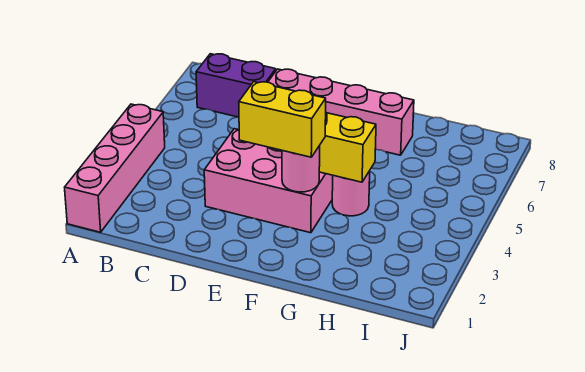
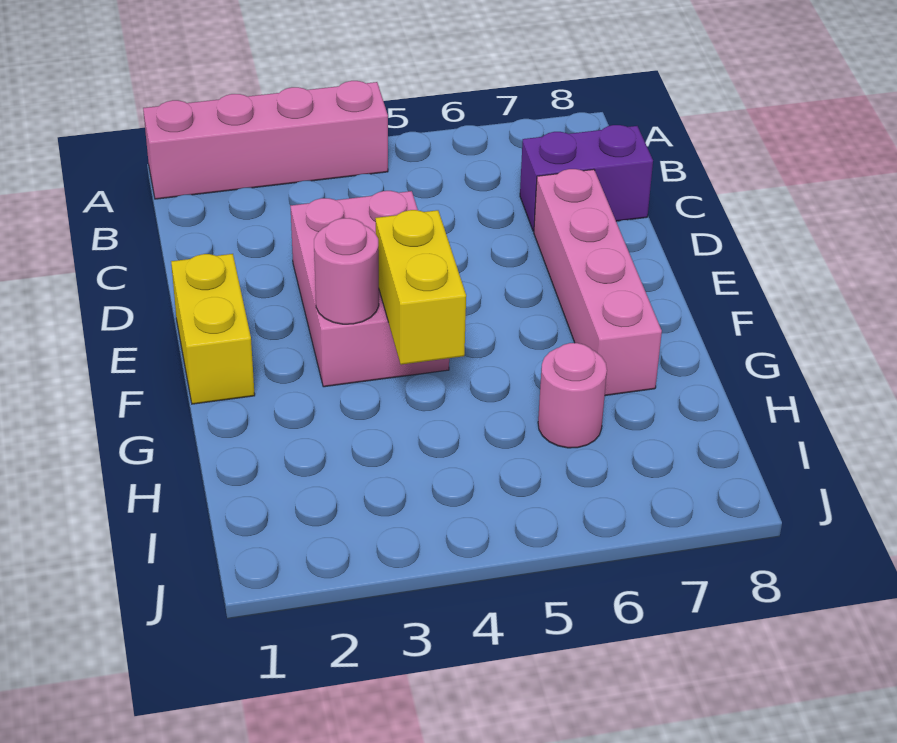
purple 1x2 brick [196,54,276,117] -> purple 1x2 brick turned to [520,125,653,231]
yellow 1x2 brick [239,82,326,157] -> yellow 1x2 brick moved to [171,254,255,404]
pink 1x1 round brick [332,171,370,216] -> pink 1x1 round brick moved to [538,343,607,448]

